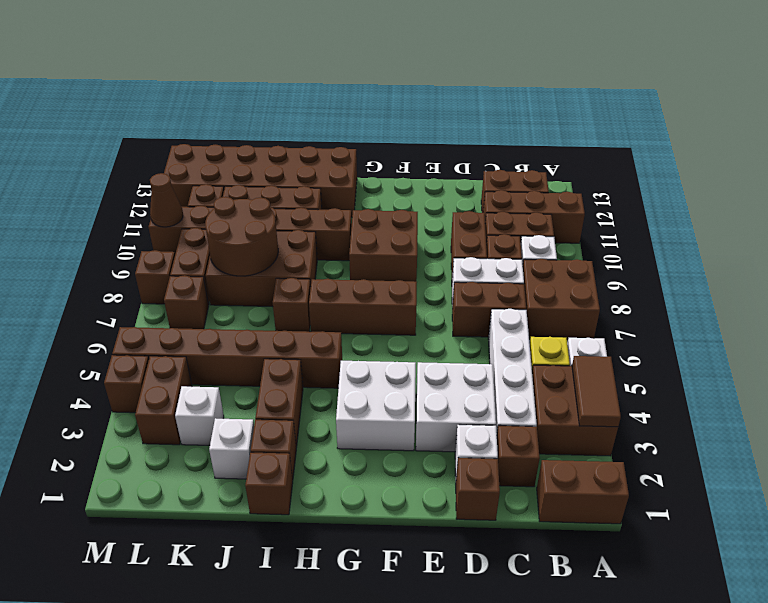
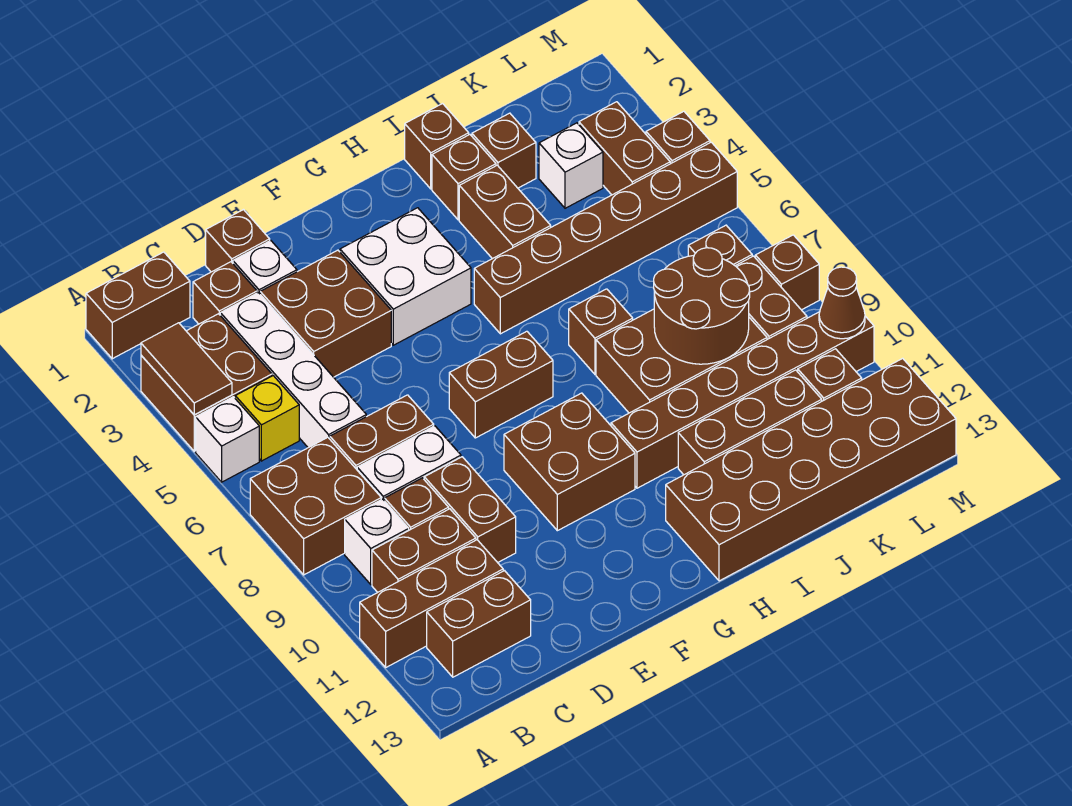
white 2x2 brick [416,362,496,452] -> brown 2x2 brick [260,250,391,377]
brown 1x3 brick [309,279,417,335] -> brown 1x2 brick [449,331,553,438]
white 1x1 brick [209,418,254,479] -> brown 1x1 brick [472,113,536,188]

